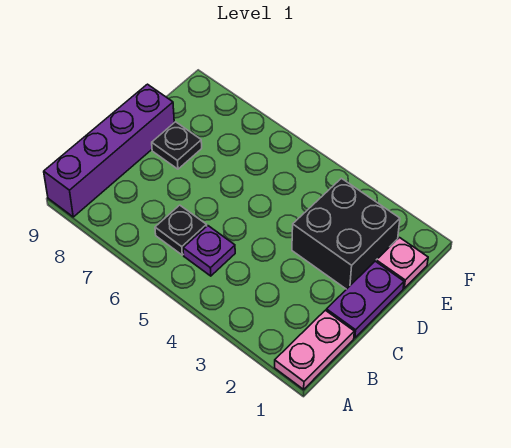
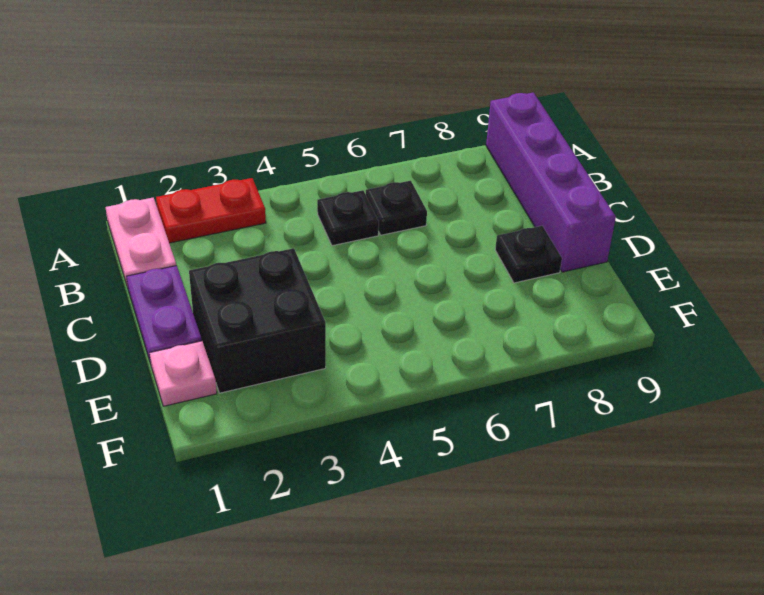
none -> red 1x2 plate [156,178,266,243]
purple 1x1 plate [183,226,235,276] -> black 1x1 plate [317,190,379,246]

